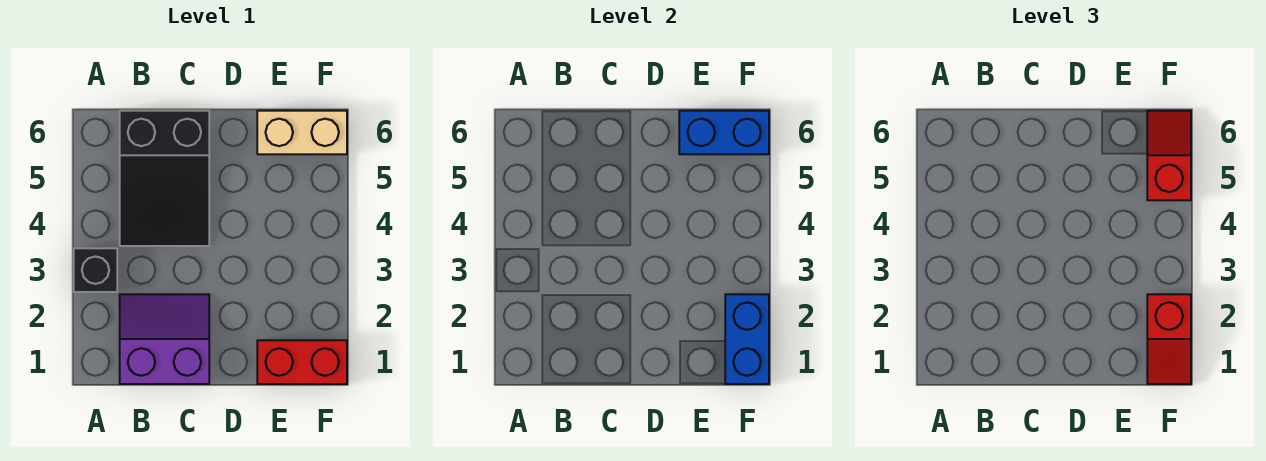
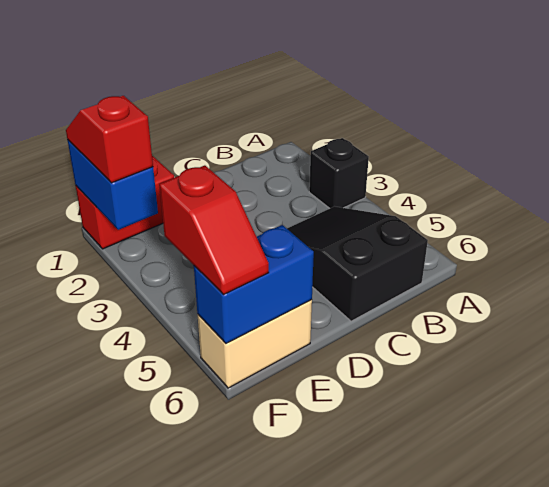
purple 2x2 slope [120,294,209,384] -> none

